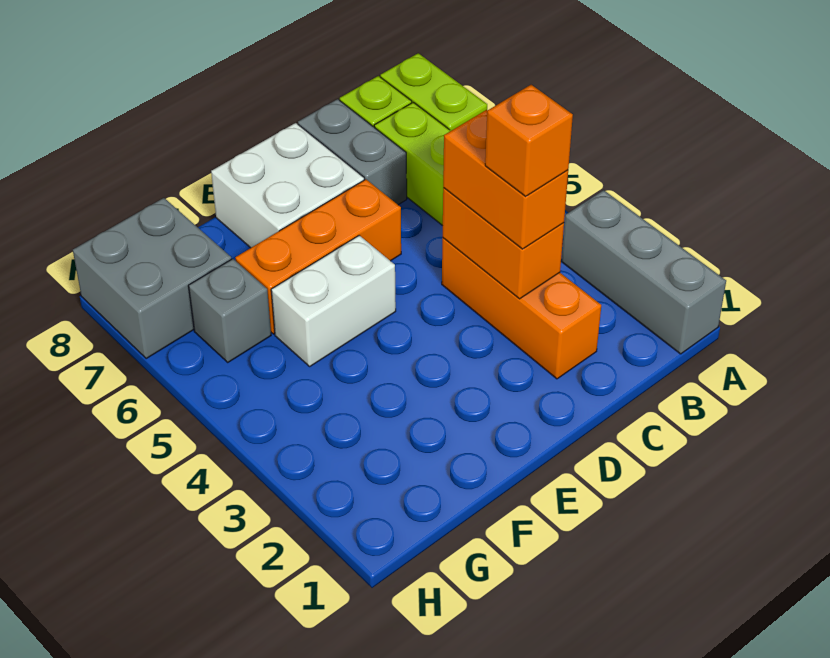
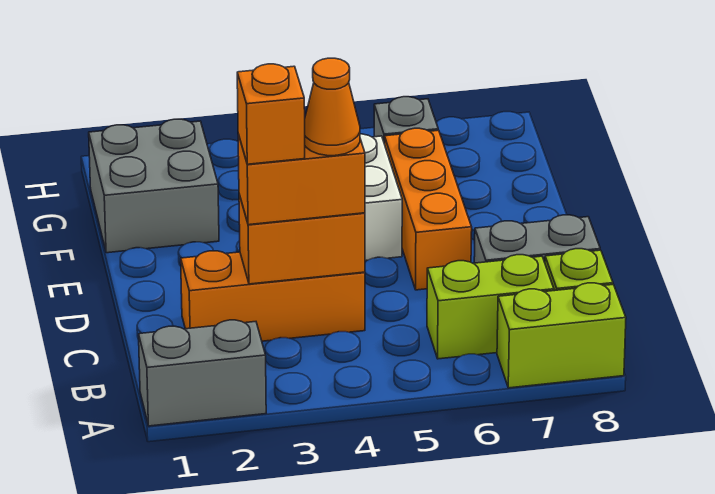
grey 1x3 brick [561,190,726,354] -> grey 1x2 brick [139,320,266,426]
none -> orange 1x1 cone [305,58,360,156]
white 2x2 brick [211,123,364,248] -> none
grey 2x2 brick [73,198,231,359] -> grey 2x2 brick moved to [89,119,219,253]

